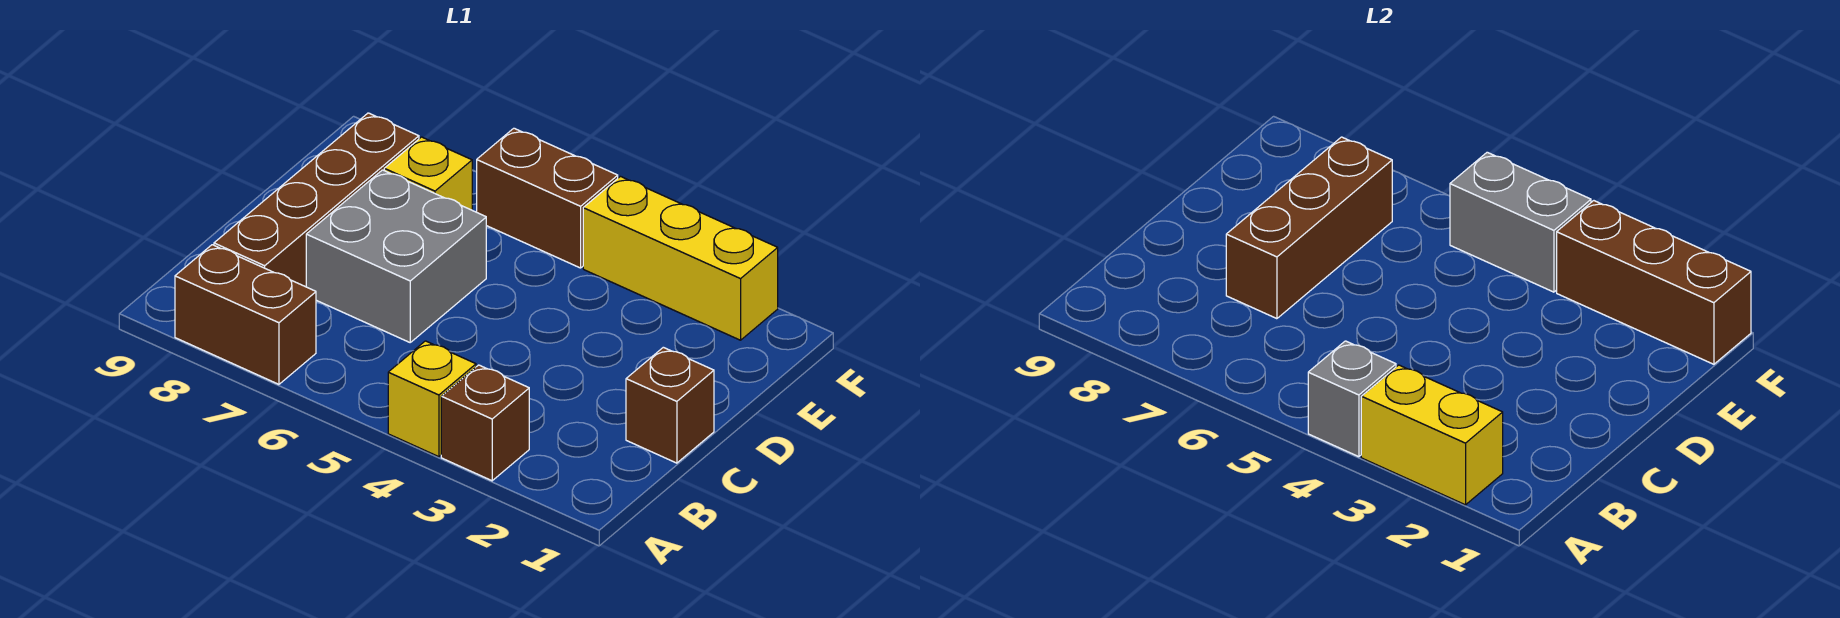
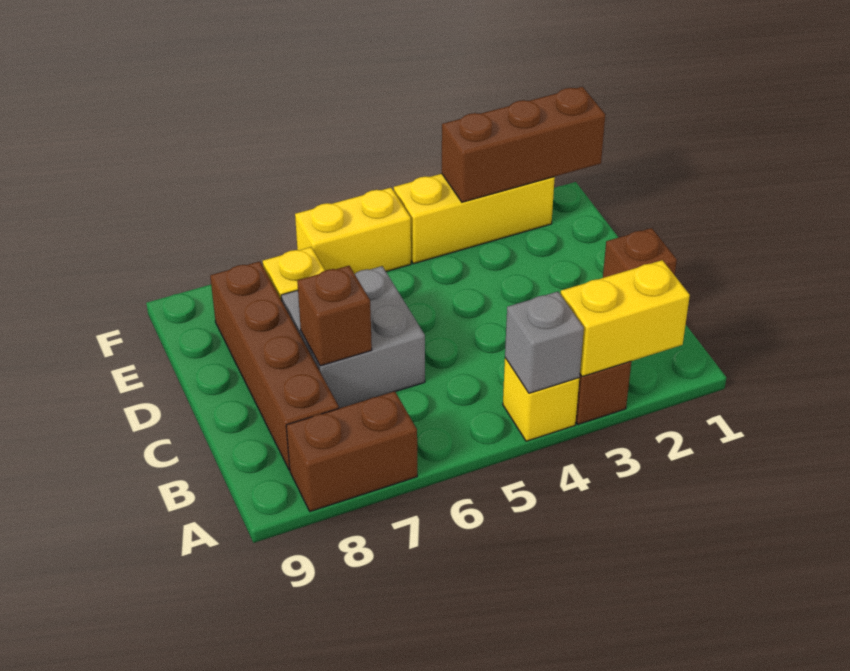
brown 1x3 brick [1226,137,1392,319] -> brown 1x1 brick [297,266,372,366]
grey 1x2 brick [1450,152,1591,292] -> none
brown 1x2 brick [477,128,618,268] -> yellow 1x2 brick [295,188,411,274]

